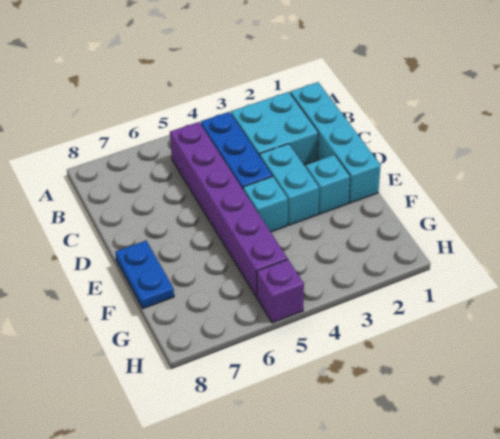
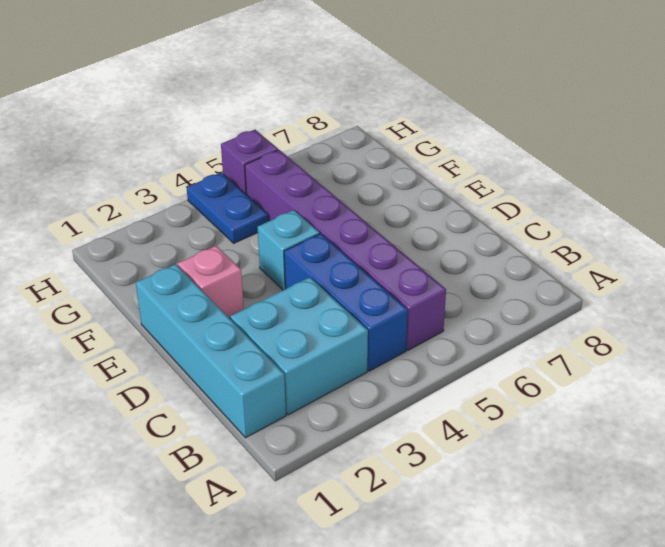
cyan 1x2 brick [260,144,319,225] -> none
cyan 1x1 brick [306,155,350,214] -> pink 1x1 brick [178,246,244,318]
blue 1x2 plate [115,241,174,309] -> blue 1x2 plate moved to [187,173,268,243]

